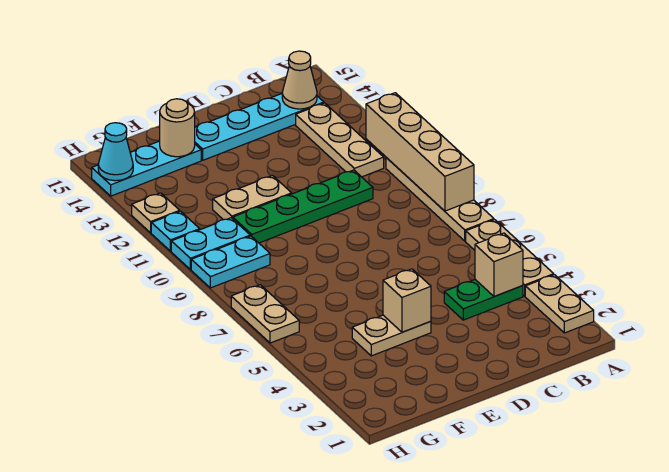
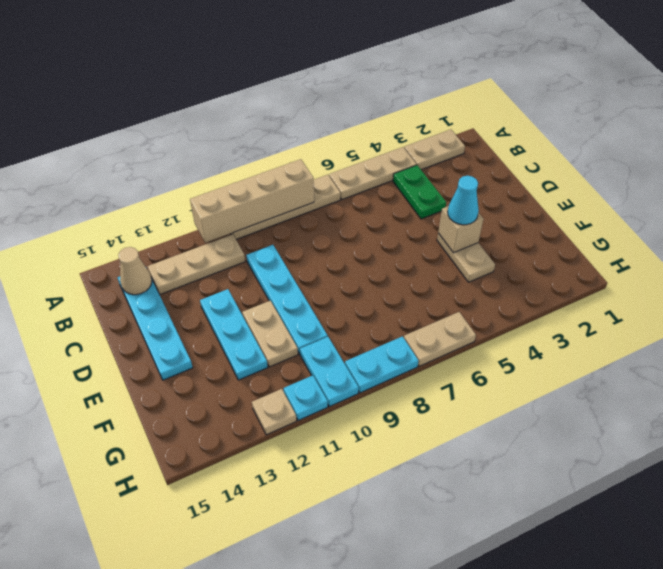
tan 1x1 brick [475,233,523,297] -> none
green 1x4 plate [233,170,373,243] -> cyan 1x4 plate [246,245,328,354]
cyan 1x3 plate [92,141,201,196] -> cyan 1x3 plate moved to [200,289,268,380]
tan 1x1 round brick [160,99,195,157] -> none
cyan 1x2 plate [191,236,270,288] -> cyan 1x2 plate turned to [345,336,418,393]
cyan 1x1 cone [98,123,133,181] -> cyan 1x1 cone moved to [448,176,479,225]

